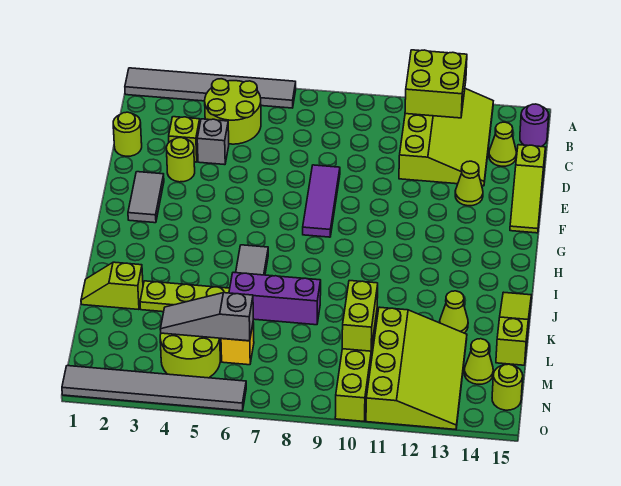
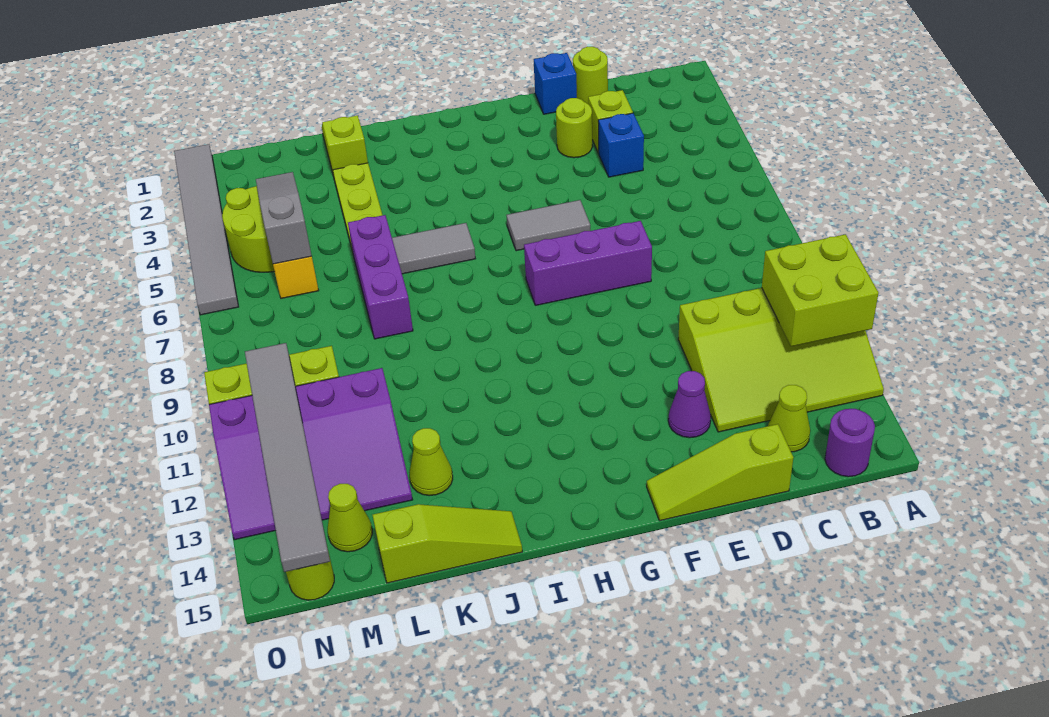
grey 1x6 tile [125,68,296,108] -> grey 1x6 tile moved to [245,343,330,572]
lime 2x2 round brick [205,79,261,144] -> none
grey 1x1 brick [197,119,229,165] -> blue 1x1 brick [598,113,644,177]
none -> blue 1x1 brick [534,53,577,114]
purple 1x3 tile [303,165,340,237] -> purple 1x3 brick [524,221,652,305]
lime 1x1 cone [455,161,483,206] -> purple 1x1 cone [668,371,711,438]
grey 1x2 tile [128,172,164,223] -> grey 1x2 tile moved to [506,200,590,251]
lime 1x2 brick [342,281,378,351] -> none
lime 3x4 slope [366,307,467,430] -> purple 3x4 slope [209,368,413,540]

